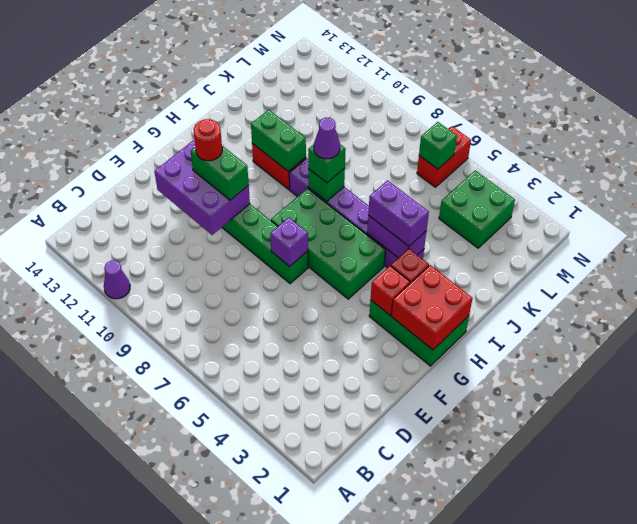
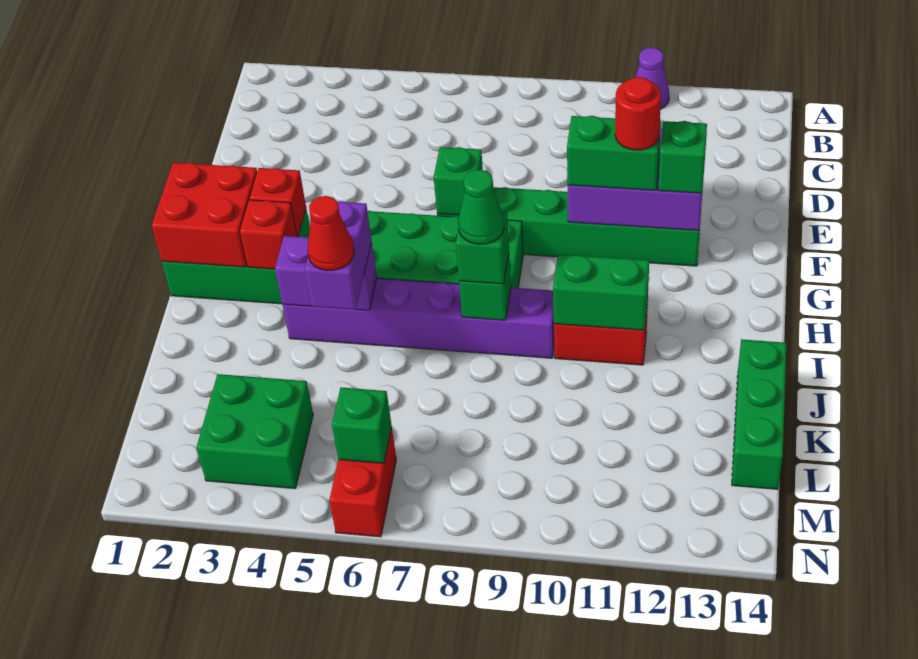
purple 1x1 brick [270,218,308,266] -> green 1x1 brick [434,147,483,215]
none -> green 1x1 brick [658,121,707,193]
purple 1x2 brick [368,180,429,246] -> purple 1x2 brick turned to [305,201,372,310]
purple 1x1 cone [314,118,340,159] -> green 1x1 cone [458,170,504,244]
none -> red 1x1 cone [308,196,354,271]
none -> green 1x3 brick [732,339,786,489]

